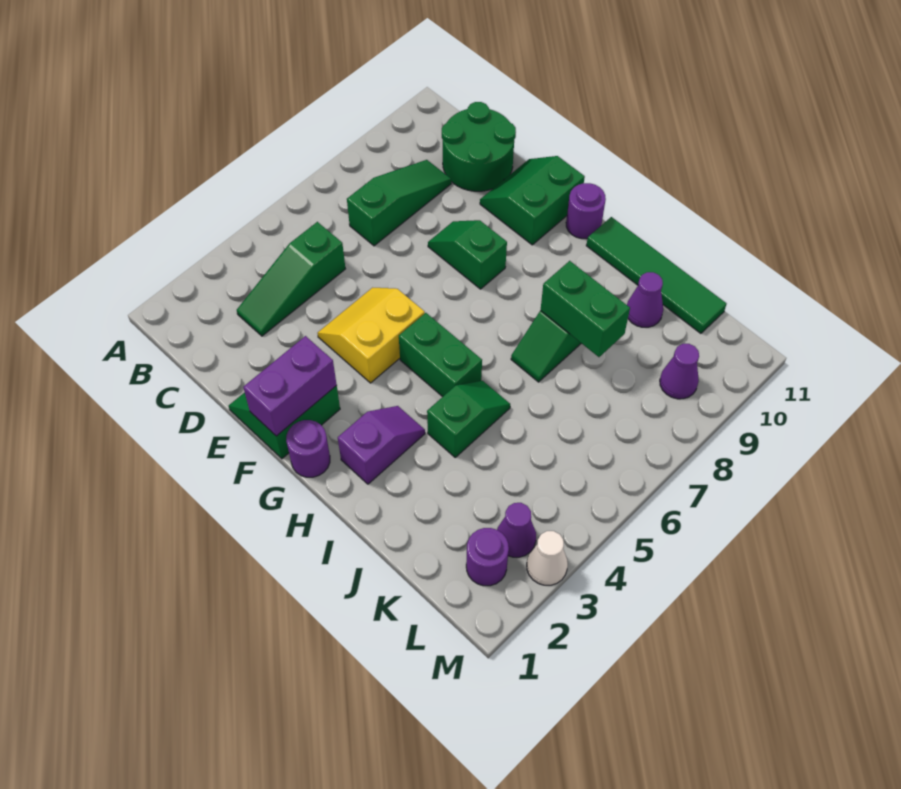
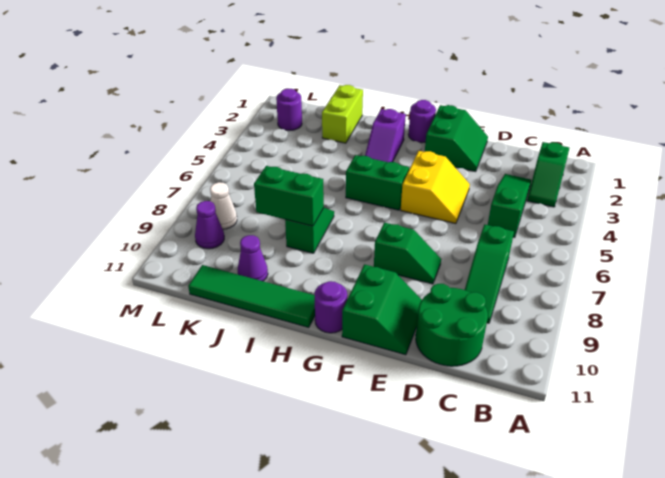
purple 1x2 brick [243,336,337,436] -> none
green 1x2 slope [427,381,510,457] -> green 1x2 slope moved to [527,142,569,207]
none -> lime 1x2 brick [322,85,363,143]
purple 1x1 cone [497,503,536,557] -> none
white 1x1 cone [527,531,568,585] -> white 1x1 cone moved to [210,182,237,229]

